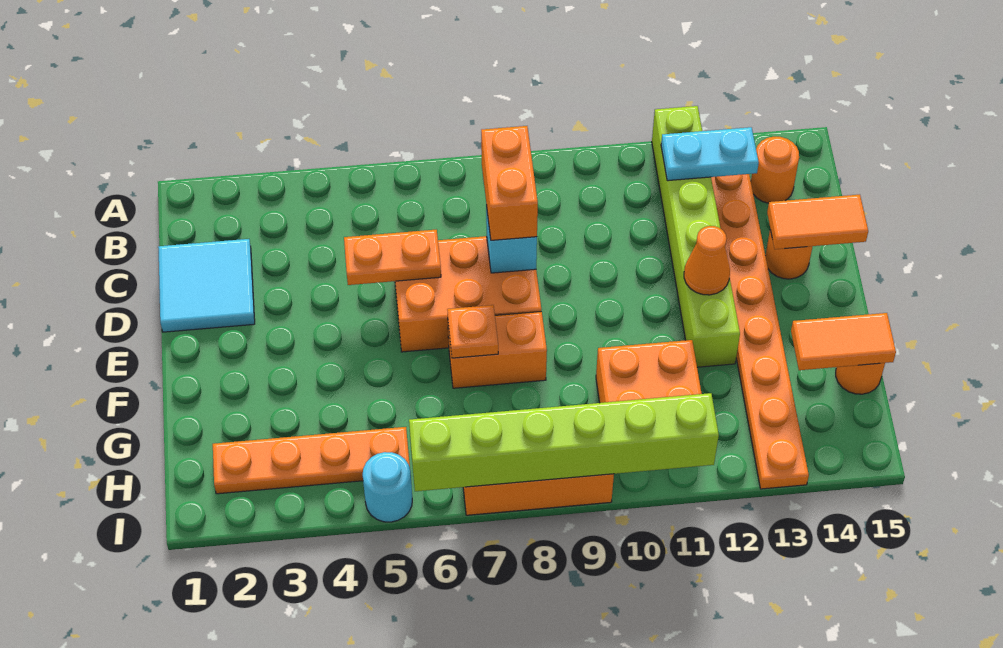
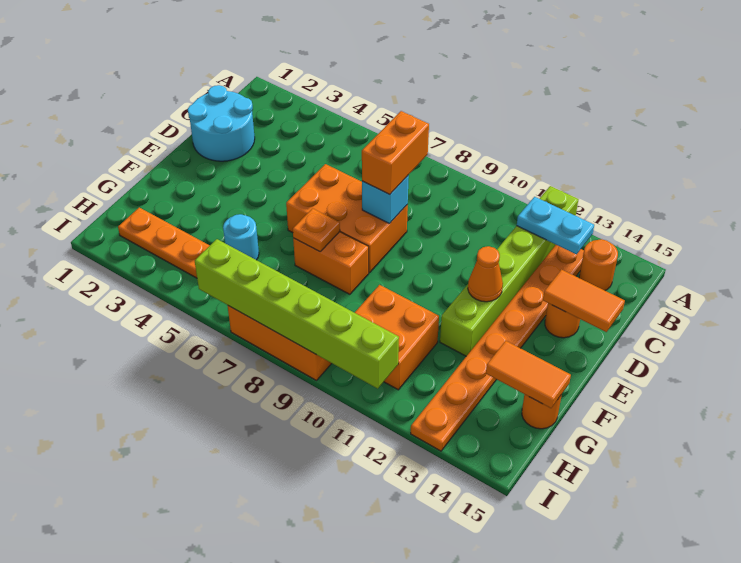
cyan 2x2 tile [158,239,255,332] -> cyan 2x2 round brick [188,85,255,161]
orange 1x2 plate [344,230,441,285] -> none
cyan 1x1 round brick [363,452,412,522] -> cyan 1x1 round brick moved to [223,214,259,260]

